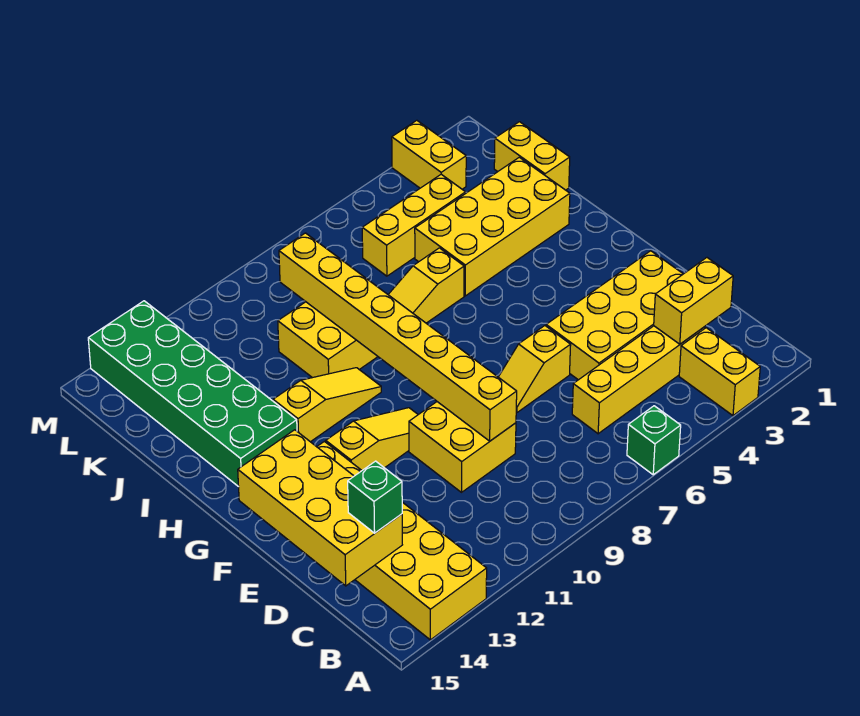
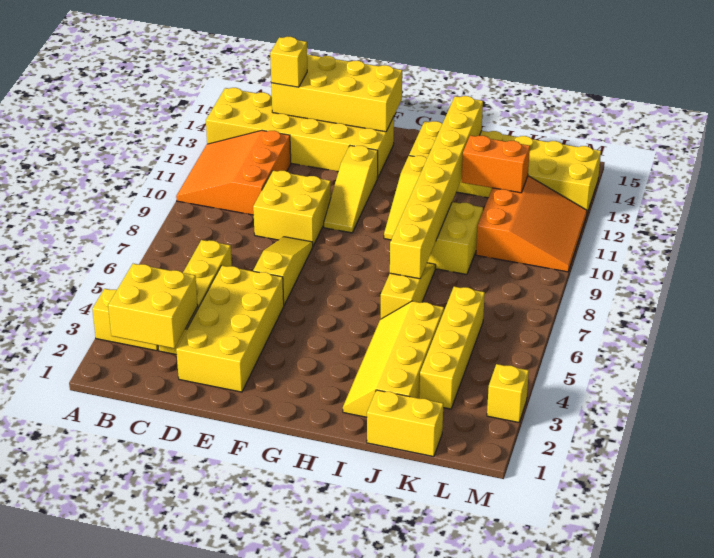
green 1x1 brick [627,406,681,475] -> none
none -> orange 3x3 slope [176,130,291,215]
yellow 1x2 brick [654,258,733,344] -> yellow 2x2 brick [108,264,198,348]
green 1x1 brick [348,461,402,533] -> yellow 1x1 brick [270,37,307,87]
yellow 1x8 brick [279,233,517,441] -> yellow 1x8 brick turned to [390,96,483,279]
yellow 1x2 slope [499,326,571,413] -> yellow 1x3 slope [253,237,313,305]
green 2x6 brick [88,301,297,487] -> yellow 2x6 brick [409,121,601,213]
yellow 2x4 brick [415,157,570,296] -> yellow 2x4 slope [343,301,444,417]
none -> orange 1x2 brick [462,136,530,193]
yellow 1x3 brick [362,174,466,276] -> yellow 1x4 brick [419,287,485,409]
none -> orange 3x3 slope [476,176,587,272]
yellow 1x2 brick [392,120,466,189] -> yellow 1x1 brick [487,364,529,422]

